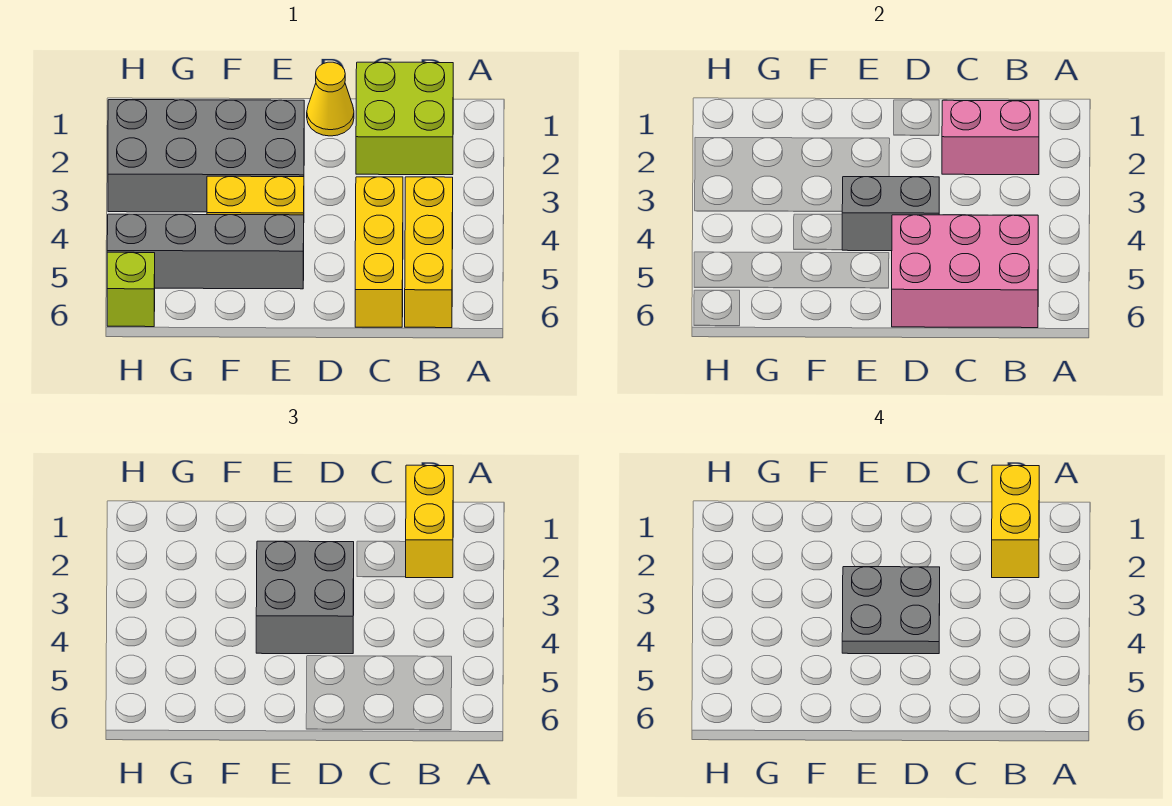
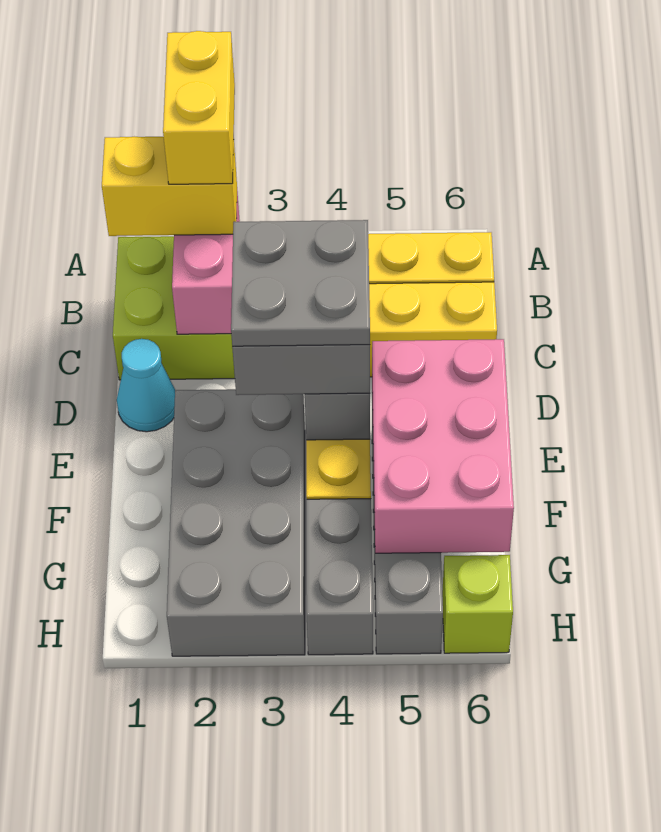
yellow 1x2 brick [992,465,1039,578] -> yellow 1x2 brick turned to [163,31,235,184]
pink 2x3 brick [892,215,1038,328] -> pink 2x3 brick moved to [372,339,514,553]
yellow 1x1 cone [307,62,354,136] -> cyan 1x1 cone [117,339,175,432]
none -> grey 1x2 brick [306,499,373,655]

